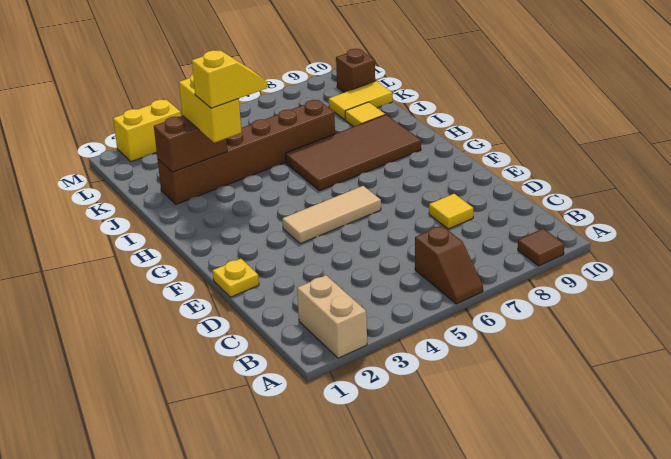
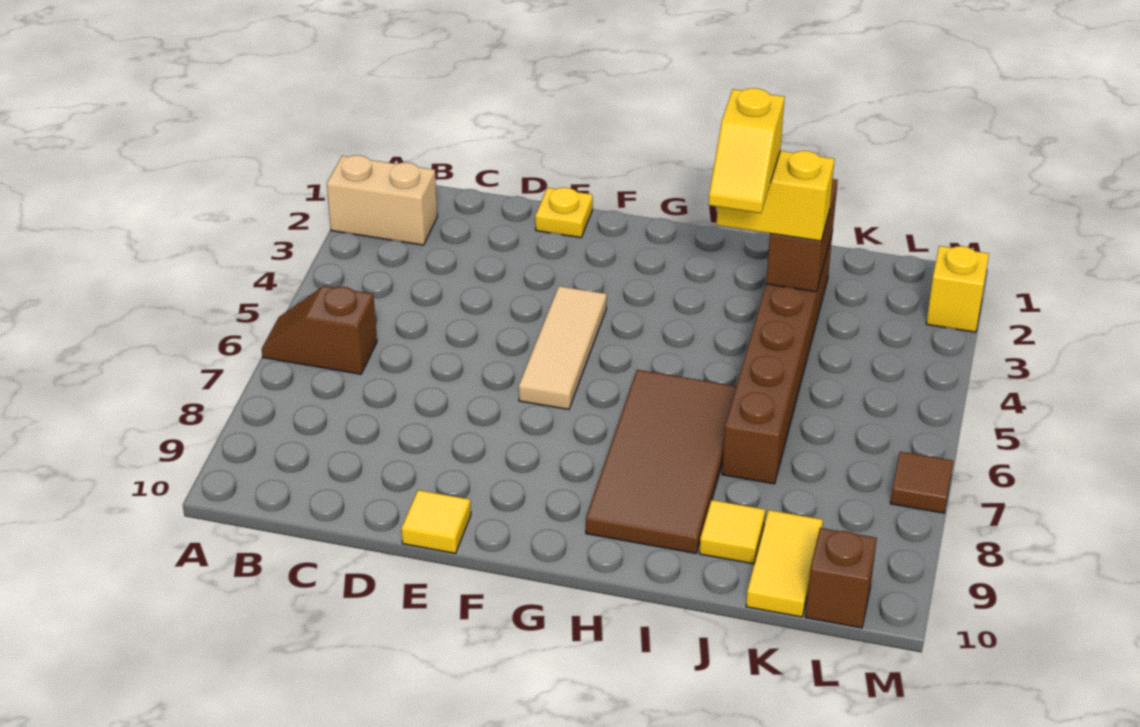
brown 1x1 tile [518,229,564,266] -> brown 1x1 tile moved to [890,452,953,513]
yellow 1x1 tile [429,194,473,229] -> yellow 1x1 tile moved to [401,490,471,553]
yellow 1x2 brick [113,100,181,162] -> yellow 1x1 brick [926,246,989,332]

